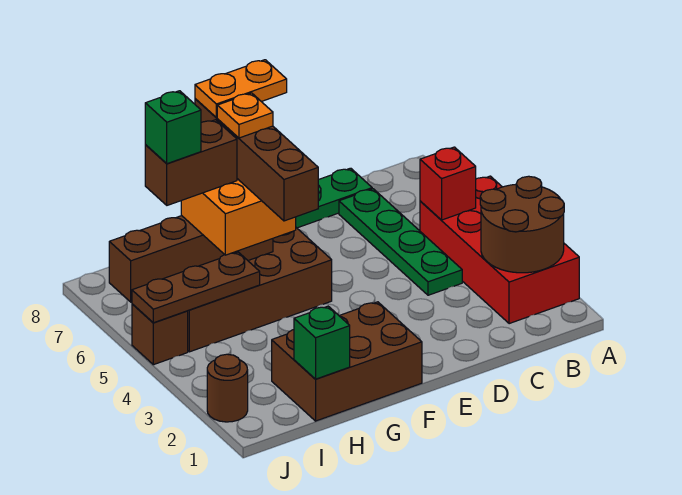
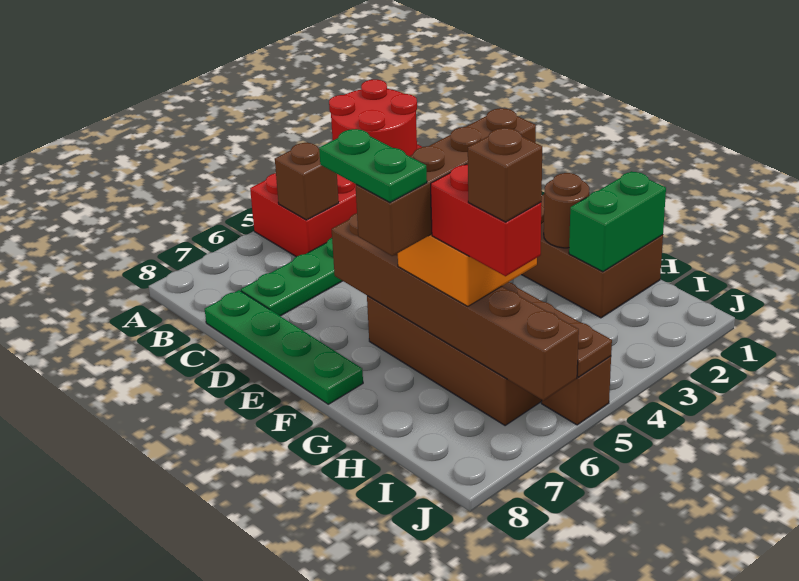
brown 2x2 round brick [480,176,564,273] -> red 2x2 round brick [329,80,417,156]
red 1x1 brick [420,147,476,220] -> brown 1x1 brick [275,142,339,220]
orange 1x2 plate [195,60,287,117] -> green 1x2 plate [319,129,427,203]
brown 1x4 brick [109,216,273,302] -> brown 1x6 brick [332,213,579,401]
orange 1x1 plate [217,93,273,138] -> none
green 1x1 brick [294,306,350,379] -> green 1x2 brick [569,171,666,272]
brown 1x2 brick [145,120,237,205] -> red 1x2 brick [431,164,541,276]
green 1x1 brick [145,91,201,164] -> brown 1x1 brick [468,128,542,222]
brown 1x1 round brick [207,354,248,422] -> brown 1x1 round brick moved to [544,173,589,248]

